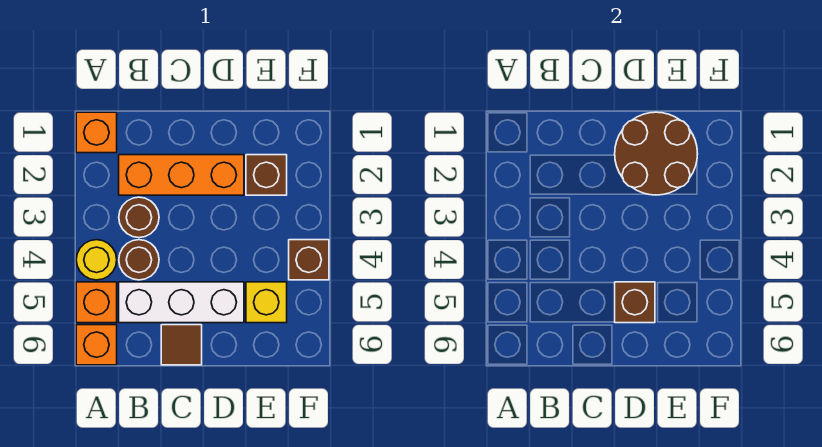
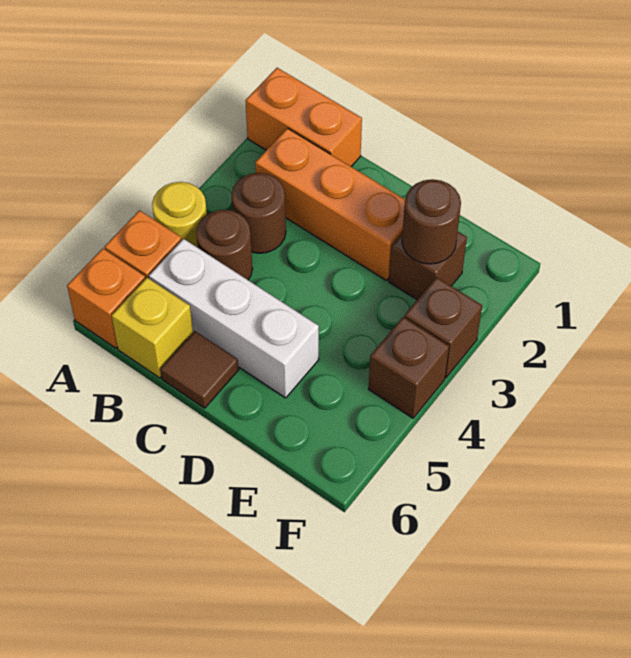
orange 1x1 brick [76,112,117,153] -> orange 1x2 brick [245,68,362,166]
brown 2x2 round brick [615,112,698,195] -> brown 1x1 round brick [402,179,461,264]
brown 1x1 brick [615,282,655,323] -> brown 1x1 brick moved to [404,277,482,378]
yellow 1x1 brick [246,282,287,323] -> yellow 1x1 brick moved to [112,278,193,378]

